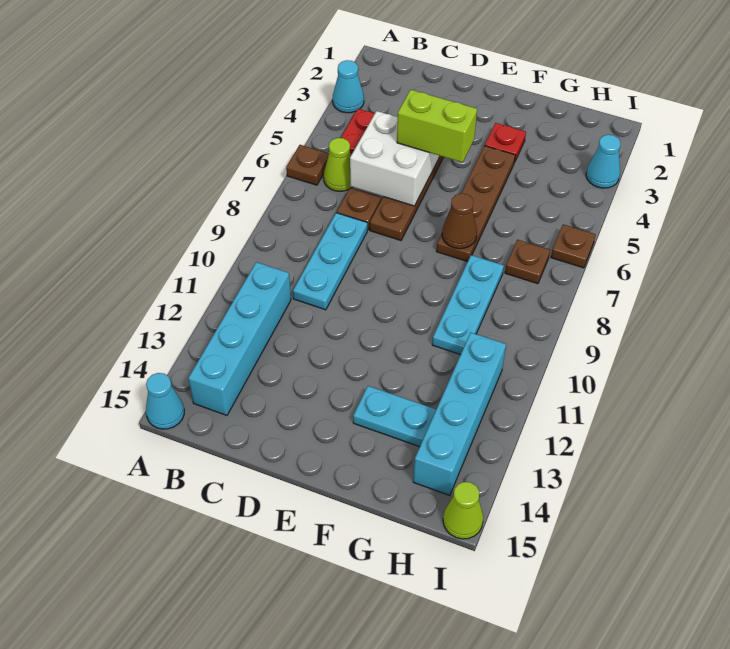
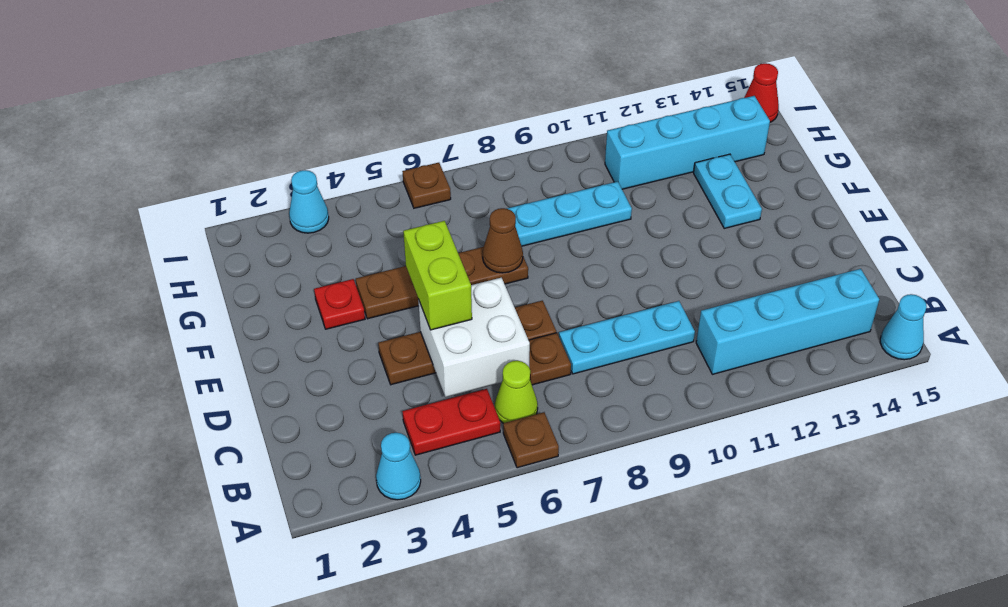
brown 1x1 plate [505,240,550,284] -> none
lime 1x1 cone [443,482,483,539] -> red 1x1 cone [744,63,779,122]

